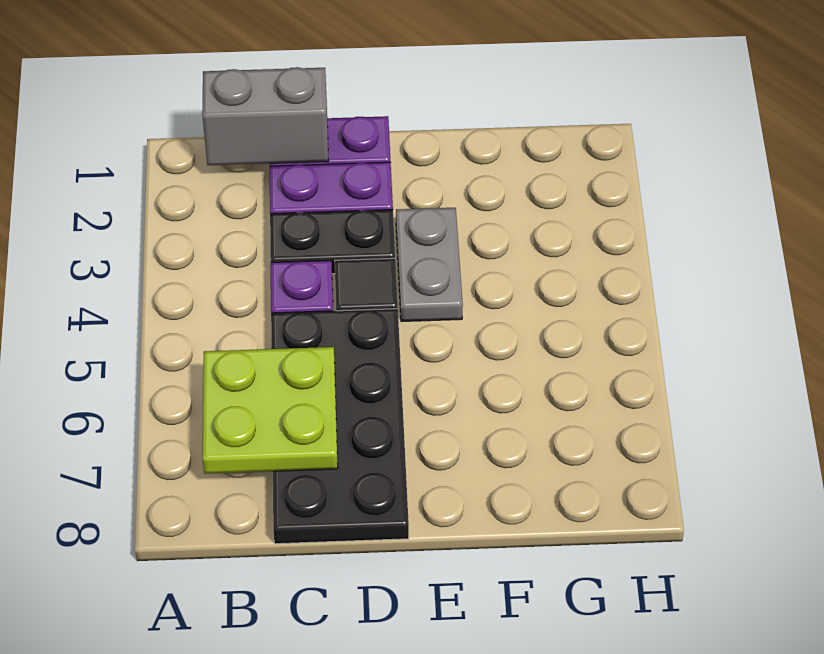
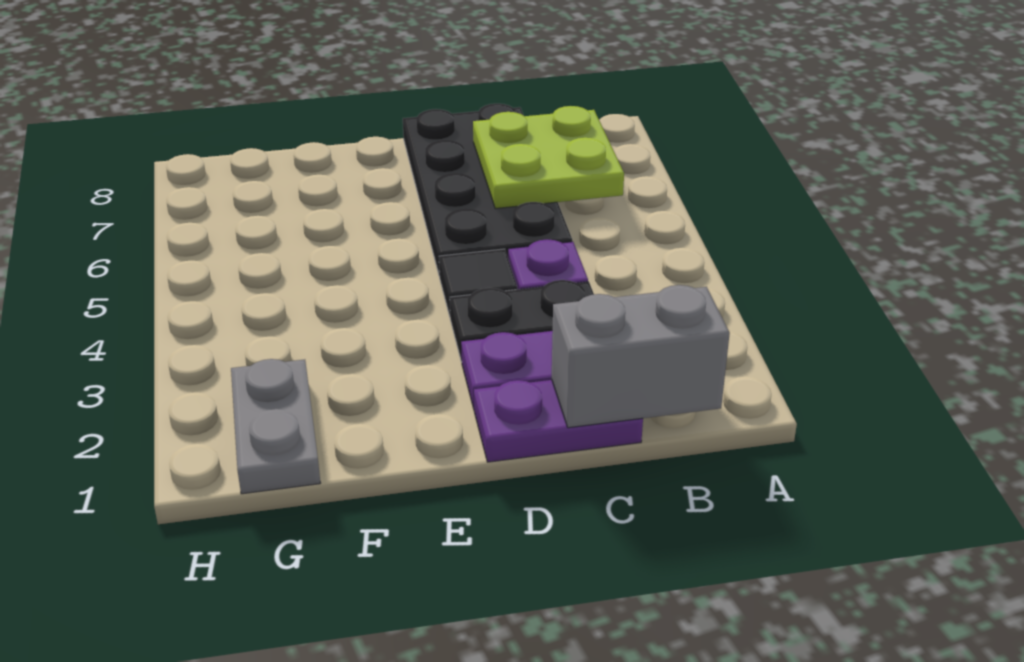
grey 1x2 plate [396,208,463,321] -> grey 1x2 plate moved to [231,359,320,494]

